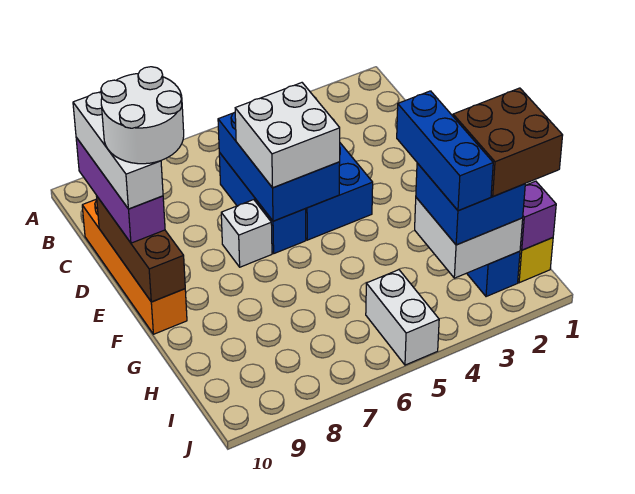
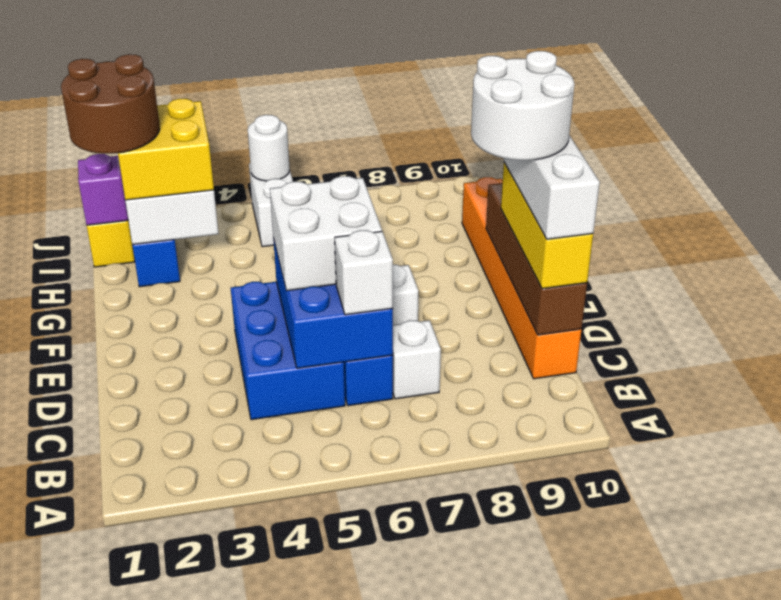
none -> white 1x1 brick [335,230,393,315]
none -> white 1x1 brick [392,320,441,399]
orange 1x4 brick [82,199,187,334] -> orange 1x6 brick [462,177,581,379]
purple 1x3 brick [76,138,165,243] -> yellow 1x3 brick [501,162,593,289]
brown 1x3 brick [97,197,185,302] -> brown 1x4 brick [486,183,587,335]
blue 1x3 brick [397,91,493,211] -> none
brown 2x2 brick [453,88,563,196] -> brown 2x2 round brick [61,54,160,154]
blue 2x2 brick [416,163,525,245] -> yellow 2x2 brick [118,99,214,200]
none -> white 1x1 round brick [248,115,290,181]

